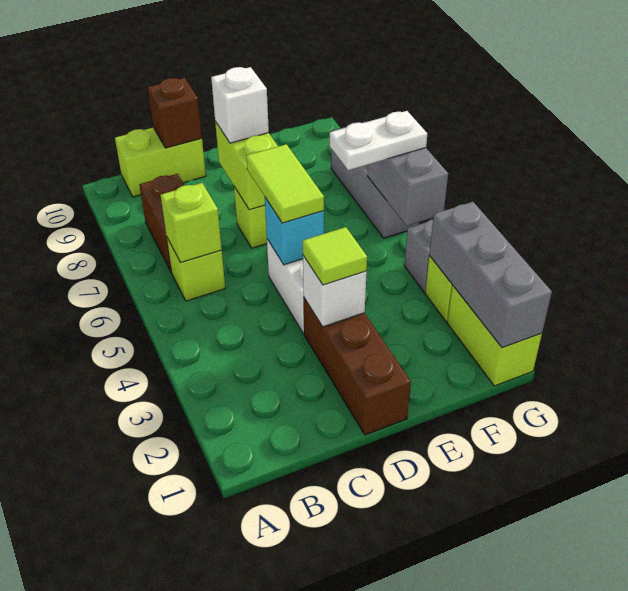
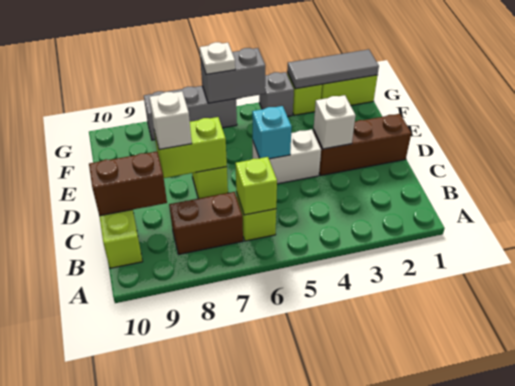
brown 1x1 brick [148,78,202,148] -> brown 1x2 brick [89,152,167,216]
lime 1x1 tile [303,227,367,285] -> none
lime 1x2 tile [246,144,324,223] -> none
white 1x2 plate [330,111,427,170] -> white 1x1 plate [200,42,235,75]
grey 1x3 brick [429,202,552,348] -> grey 1x3 tile [287,49,379,89]

